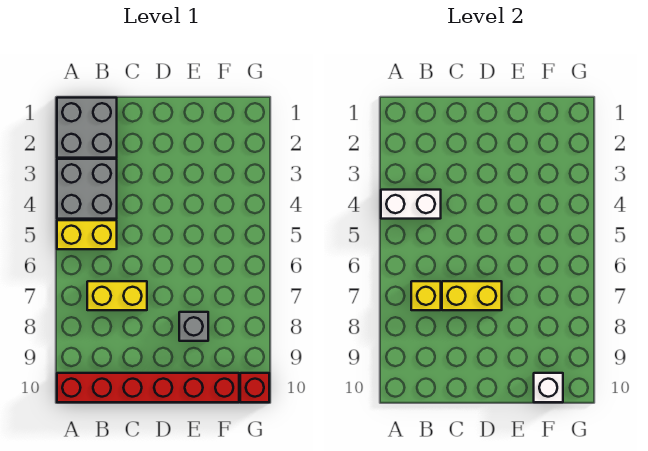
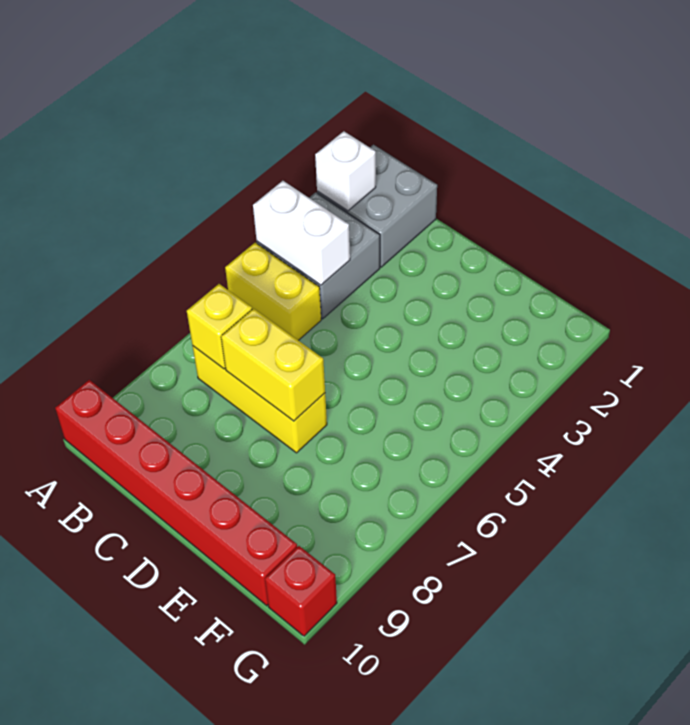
yellow 1x2 brick [87,281,147,310] -> yellow 1x3 brick [193,346,327,453]
grey 1x1 brick [179,312,208,341] -> none
white 1x1 brick [534,373,563,402] -> white 1x1 brick moved to [315,131,376,211]

